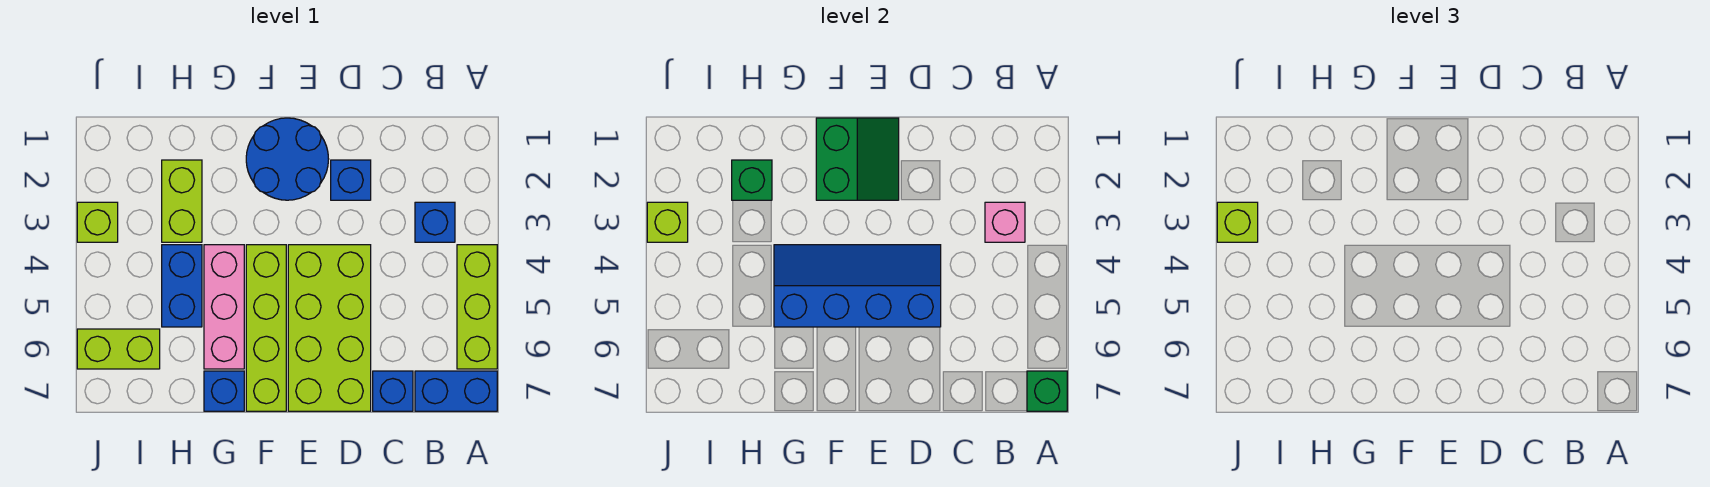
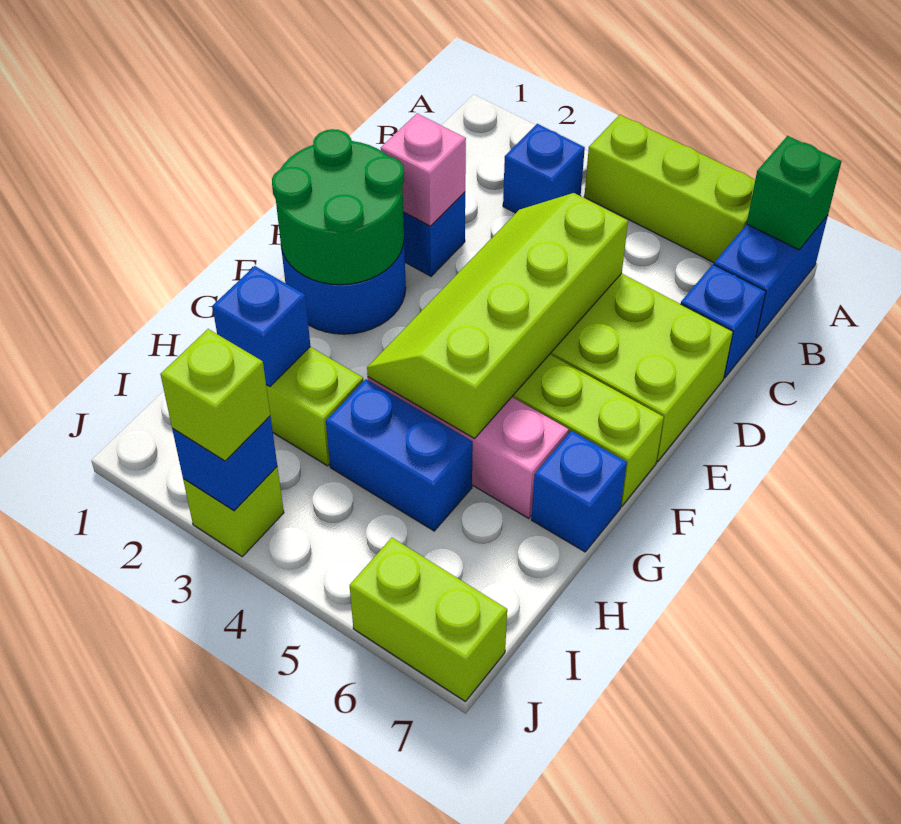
pink 1x1 brick [985,202,1025,242] -> pink 1x1 brick moved to [381,113,466,226]
blue 2x4 slope [774,245,941,327] -> lime 2x4 slope [367,193,628,439]
green 2x2 slope [816,118,899,200] -> green 2x2 round brick [272,129,404,285]
green 1x1 brick [732,160,772,200] -> blue 1x1 brick [212,266,310,386]
lime 1x2 brick [77,329,160,369] -> lime 1x2 brick turned to [350,538,507,702]
lime 1x1 brick [647,202,688,242] -> blue 1x1 brick [172,416,277,511]

